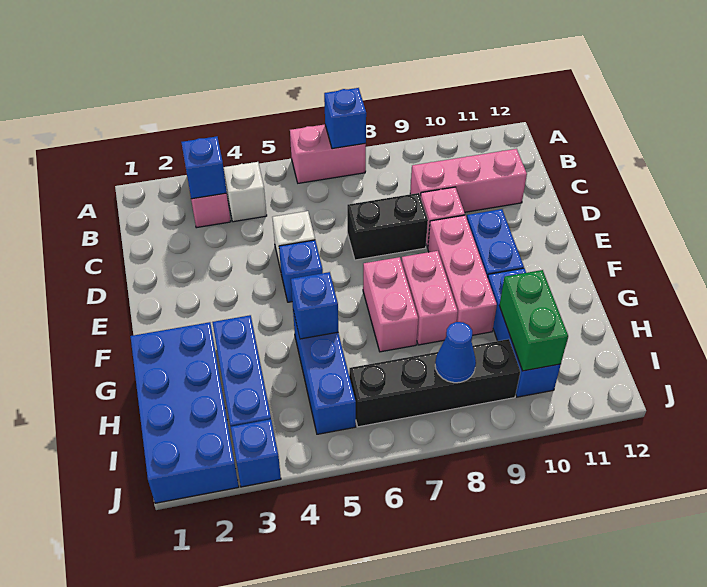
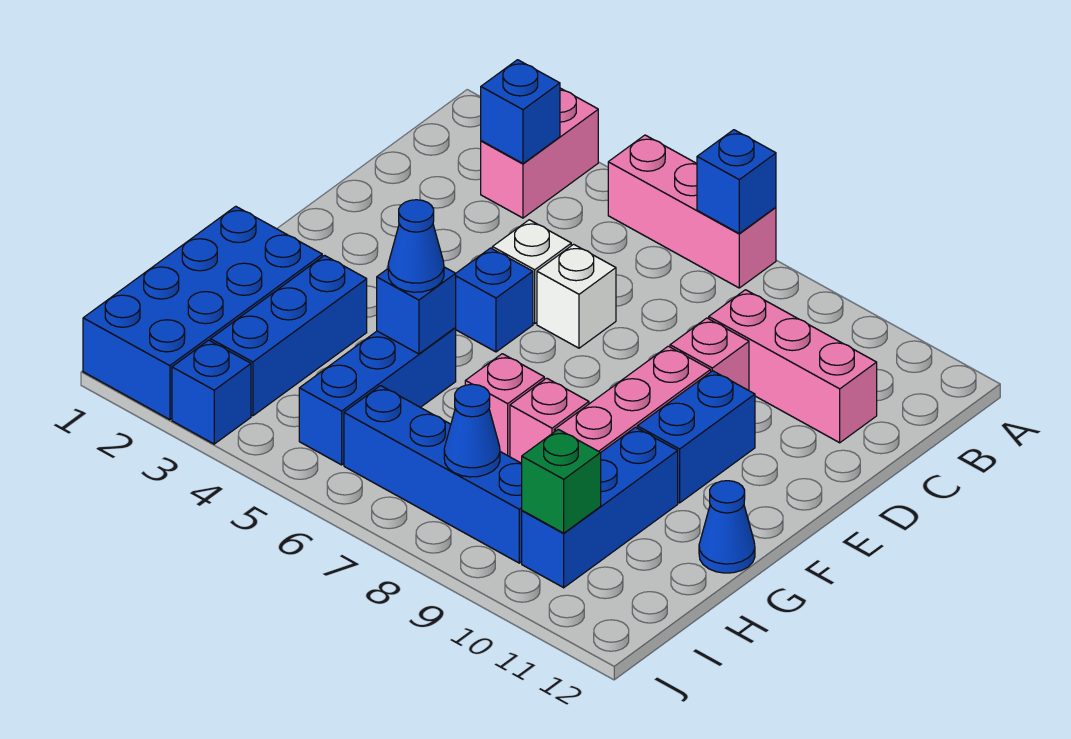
pink 1x2 brick [290,124,366,183] -> pink 1x3 brick [608,135,776,288]
white 1x1 brick [223,162,267,222] -> white 1x1 brick moved to [537,244,616,348]
black 1x2 brick [347,193,428,260] -> none
pink 1x2 brick [363,257,418,352] -> pink 1x1 brick [465,354,544,457]
pink 1x2 brick [401,251,458,345] -> pink 1x1 brick [510,378,589,463]
none -> blue 1x1 cone [388,200,444,292]
none -> blue 1x1 cone [699,481,755,573]
green 1x2 brick [499,270,568,371] -> green 1x1 brick [522,429,601,533]
black 1x4 brick [349,339,520,427] -> blue 1x4 brick [344,386,522,563]

